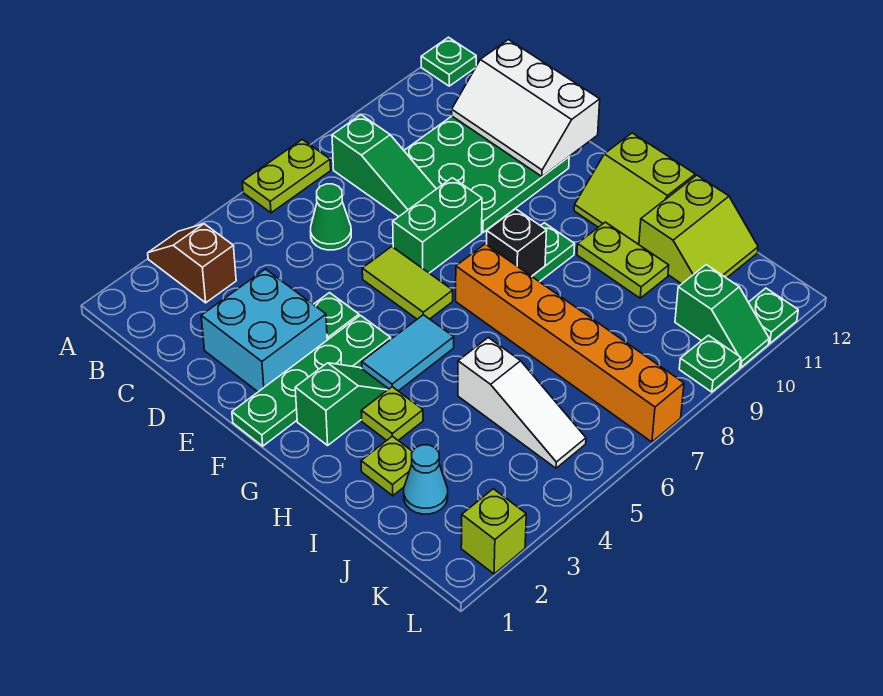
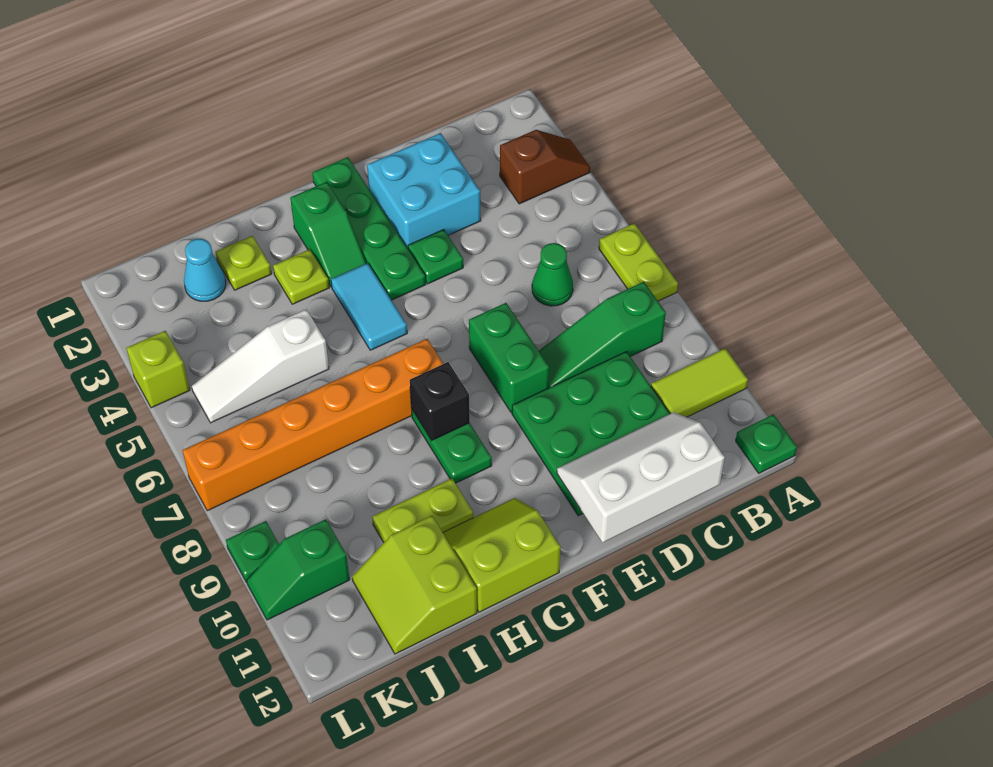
lime 1x2 tile [362,247,453,319] -> lime 1x2 tile moved to [651,348,748,417]
lime 1x1 brick [461,489,526,574] -> lime 1x1 brick moved to [126,331,190,408]
green 1x1 plate [748,288,798,344] -> none

